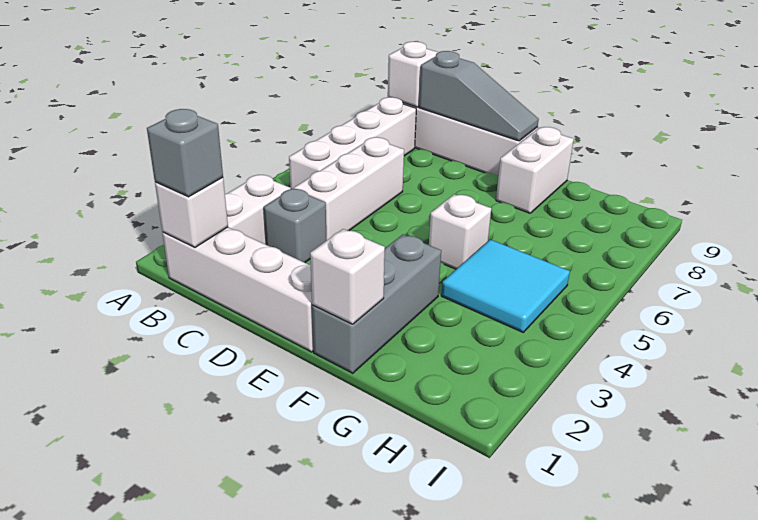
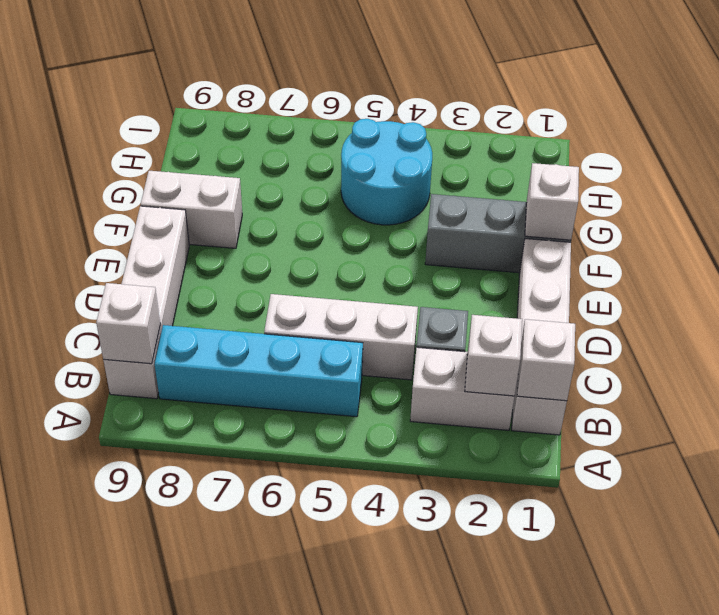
grey 1x1 brick [147,109,223,197] -> none
white 1x4 brick [289,97,416,189] -> cyan 1x4 brick [155,325,363,417]
grey 1x3 slope [419,51,539,141] -> none
white 1x1 brick [429,194,491,269] -> white 1x1 brick moved to [465,315,522,396]
cyan 2x2 tile [441,239,570,332] -> cyan 2x2 round brick [341,119,432,225]

